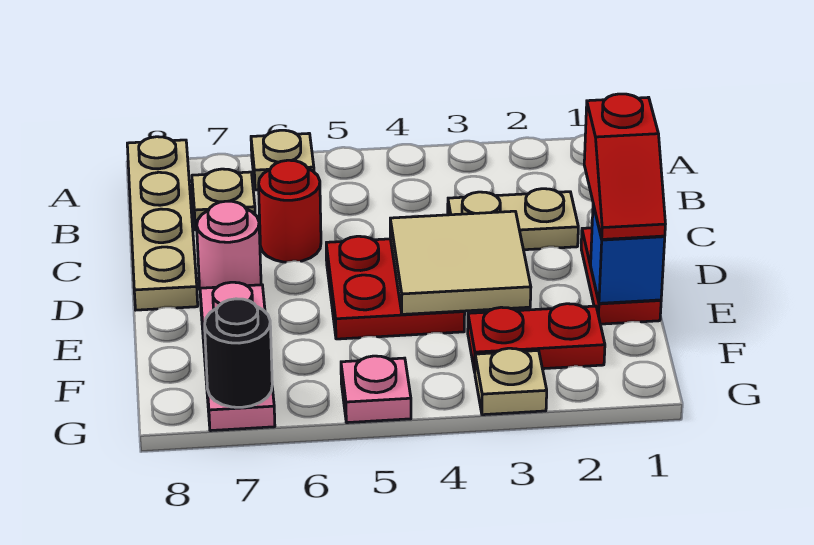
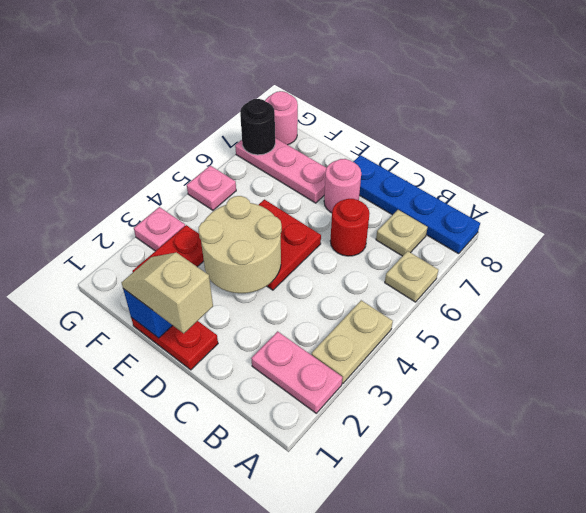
none -> pink 1x2 plate [251,331,342,413]
tan 1x4 plate [127,137,198,310] -> blue 1x4 plate [353,155,480,254]
tan 1x2 plate [448,189,578,250] -> tan 1x2 plate moved to [311,300,393,383]
red 1x2 slope [584,94,665,239] -> tan 1x2 slope [121,252,213,333]
tan 2x2 tile [390,211,531,314] -> tan 2x2 round brick [199,196,282,293]
tan 1x1 plate [475,348,547,415] -> pink 1x1 plate [134,207,185,251]
none -> pink 1x1 round brick [265,91,298,145]

